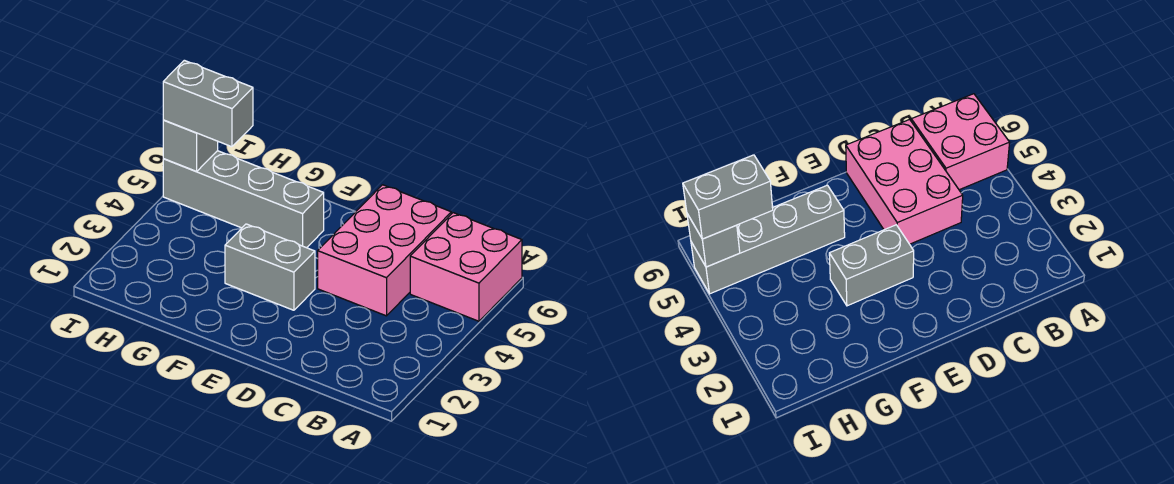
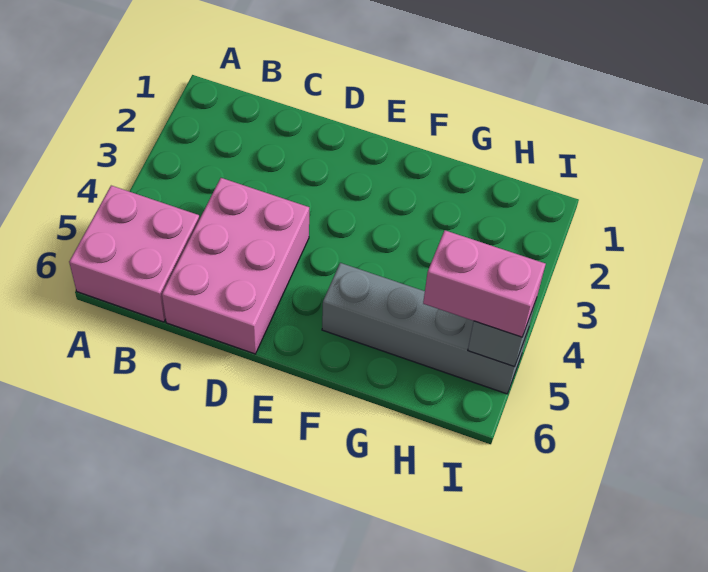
grey 1x2 brick [225,224,315,310] -> none
grey 1x2 brick [163,60,253,147] -> pink 1x2 brick [423,230,546,337]

